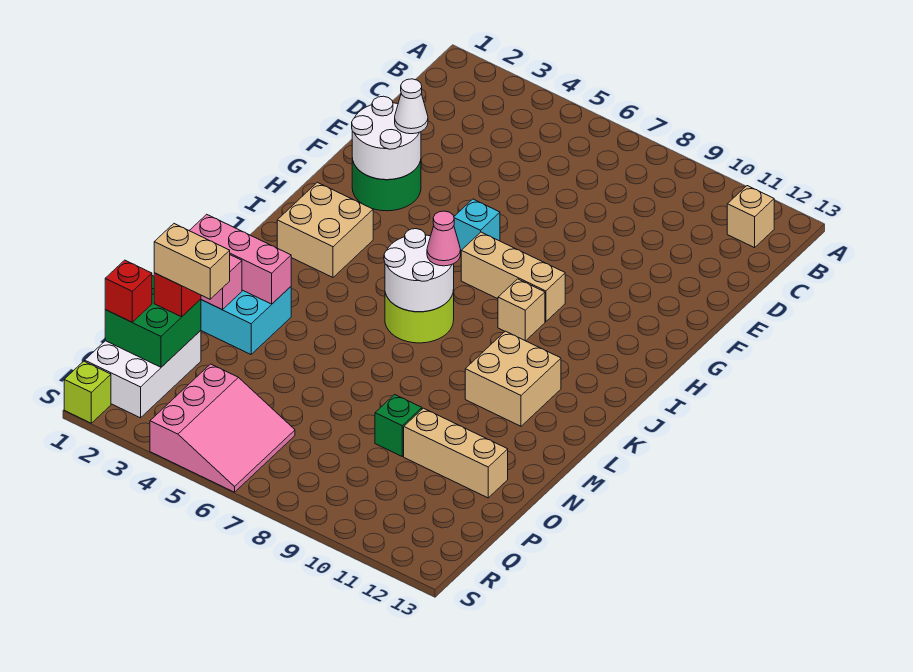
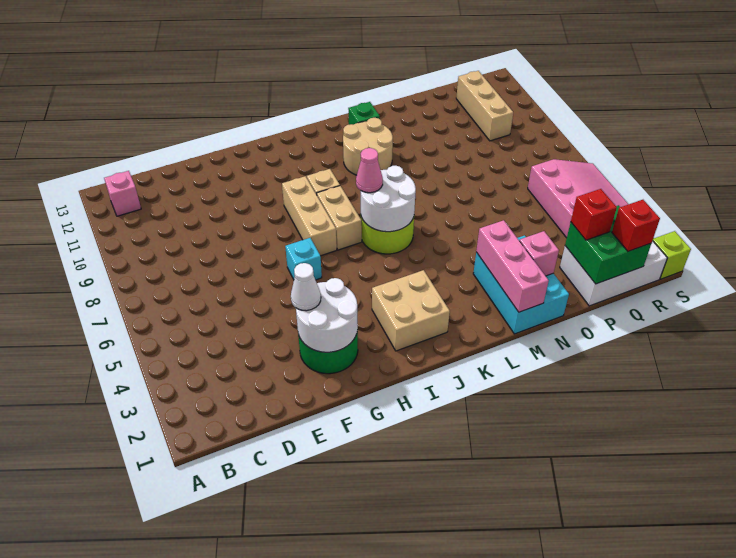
tan 1x1 brick [727,186,774,248] -> pink 1x1 brick [104,171,141,216]
tan 2x2 brick [465,331,561,426] -> tan 2x2 round brick [343,118,393,175]
green 1x1 brick [375,395,422,456] -> green 1x1 brick moved to [348,102,380,125]
tan 1x3 brick [404,408,508,498] -> tan 1x3 brick moved to [456,71,513,141]
tan 1x2 brick [154,224,230,299] -> tan 1x2 brick moved to [317,186,362,250]
pink 3x3 slope [150,364,295,492] -> pink 3x3 slope turned to [528,159,628,238]

